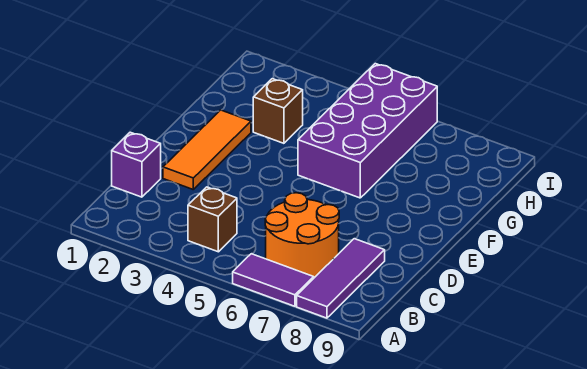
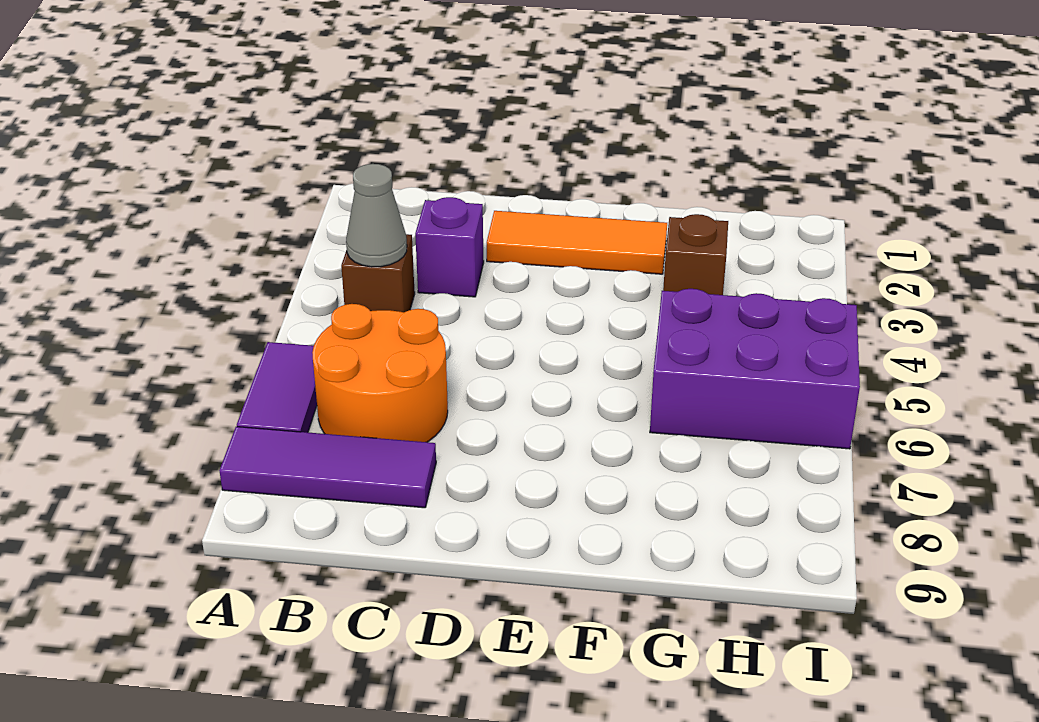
none -> grey 1x1 cone [346,164,407,267]
purple 1x1 brick [112,132,161,197] -> purple 1x1 brick moved to [415,197,484,297]
purple 2x4 brick [298,64,437,198] -> purple 2x3 brick [650,289,860,449]

